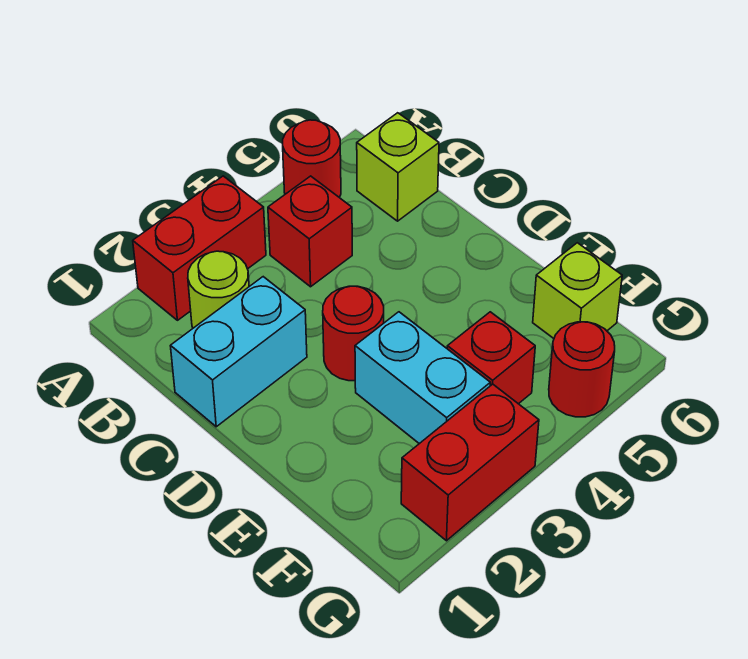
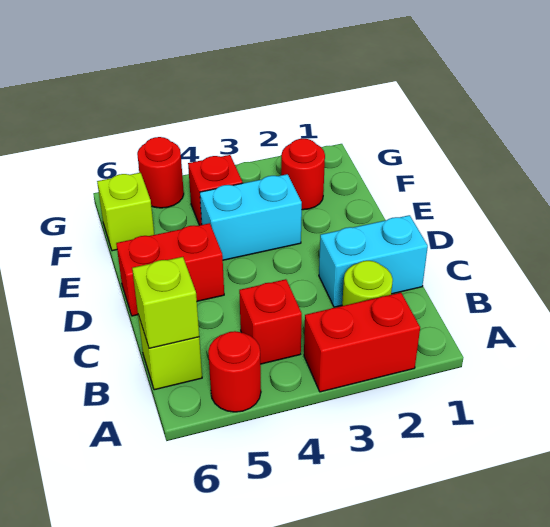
none -> lime 1x1 brick [132,257,199,348]
red 1x1 round brick [323,286,384,381] -> red 1x1 round brick moved to [281,139,325,210]
cyan 1x2 brick [355,312,490,444] -> cyan 1x2 brick turned to [200,174,302,260]
red 1x2 brick [401,384,539,541] -> red 1x2 brick moved to [116,223,224,316]

